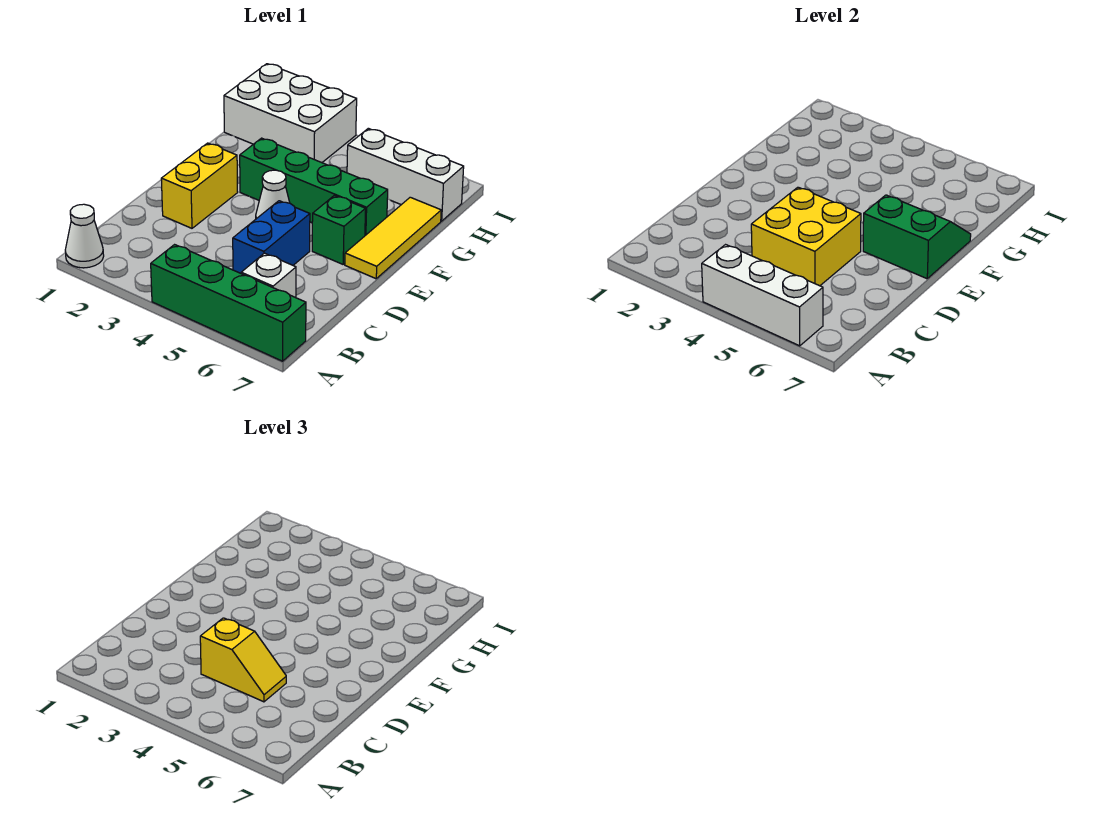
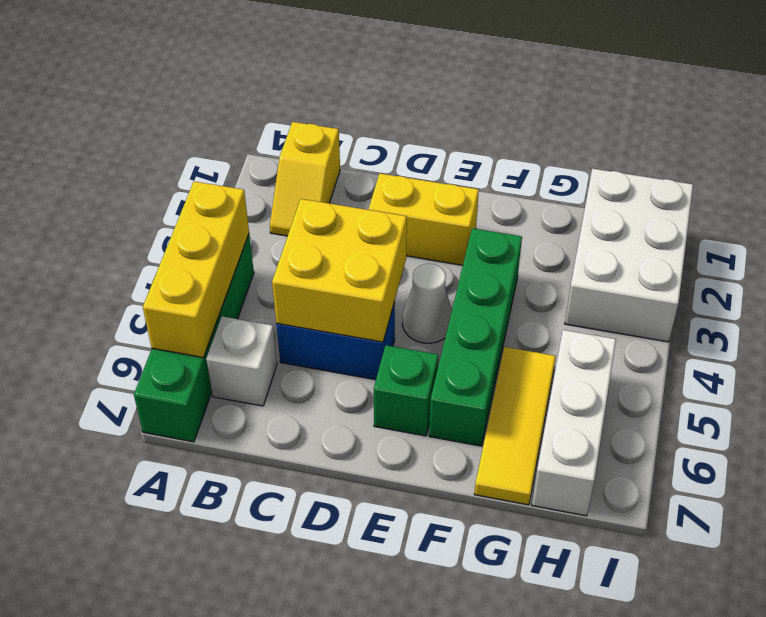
white 1x1 cone [65,204,104,268] -> none
white 1x3 brick [702,245,823,346] -> yellow 1x3 brick [143,181,249,358]
yellow 1x2 slope [200,618,286,702] -> yellow 1x2 slope moved to [270,122,340,236]
green 2x2 slope [863,195,971,279] -> none
yellow 1x3 tile [345,197,441,279] -> yellow 1x3 tile turned to [474,347,556,505]

